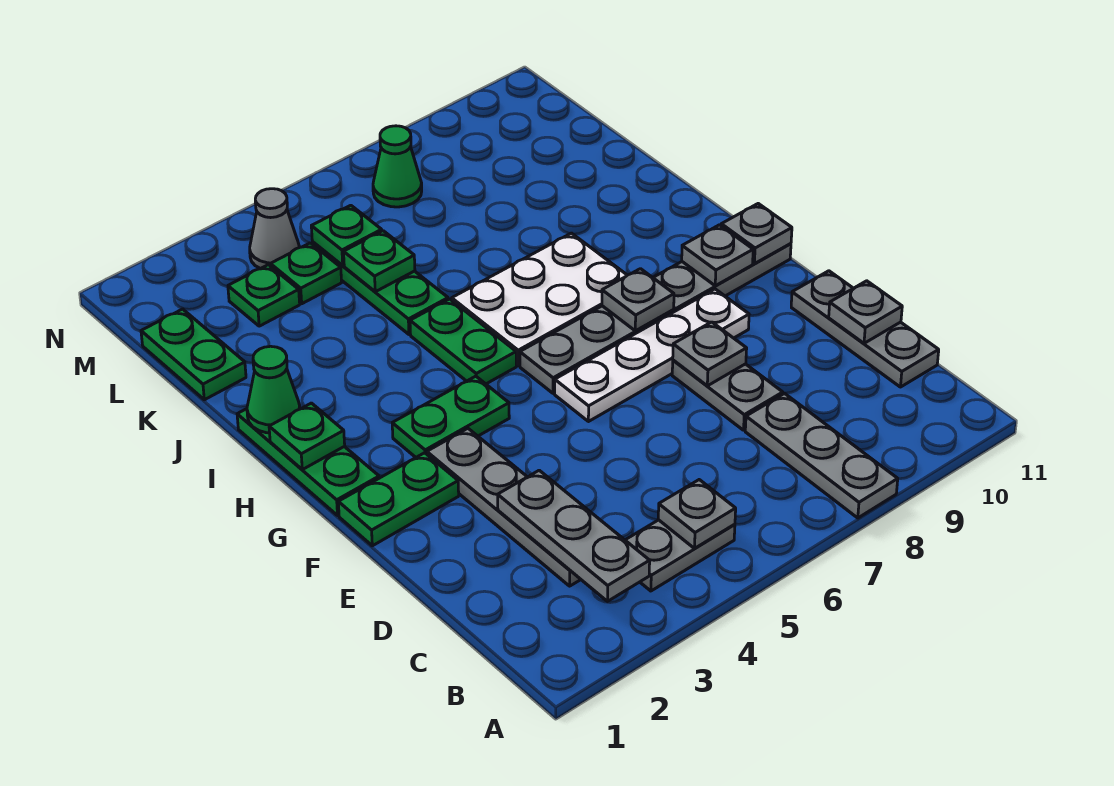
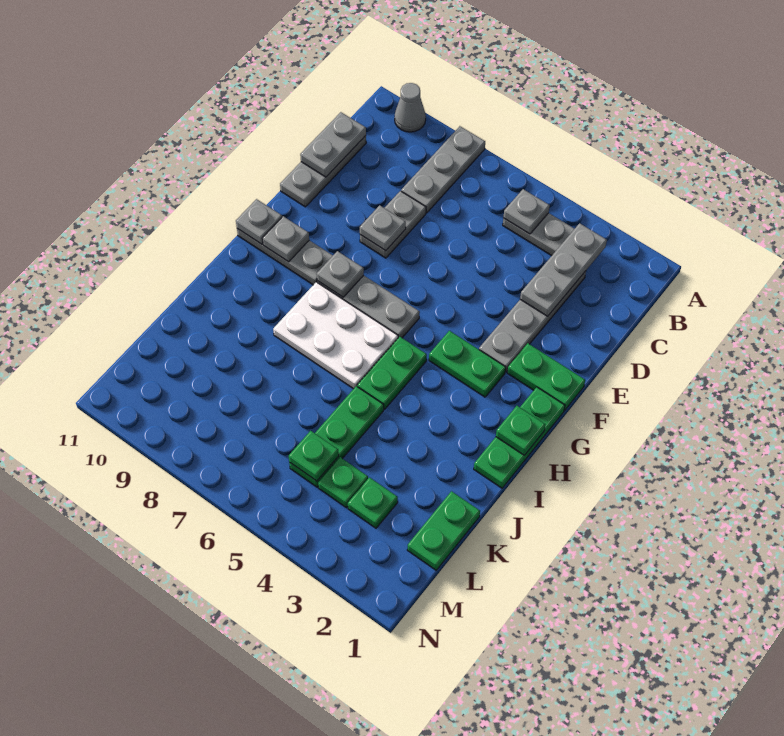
grey 1x1 plate [829,281,902,343] -> grey 1x2 plate [300,112,366,177]
white 1x4 plate [555,289,749,422] -> none
green 1x1 cone [247,346,300,433] -> none
green 1x1 plate [344,231,415,292] -> none
grey 1x1 cone [250,189,299,269] -> grey 1x1 cone moved to [395,83,426,132]
green 1x1 cone [373,126,422,207] -> none

